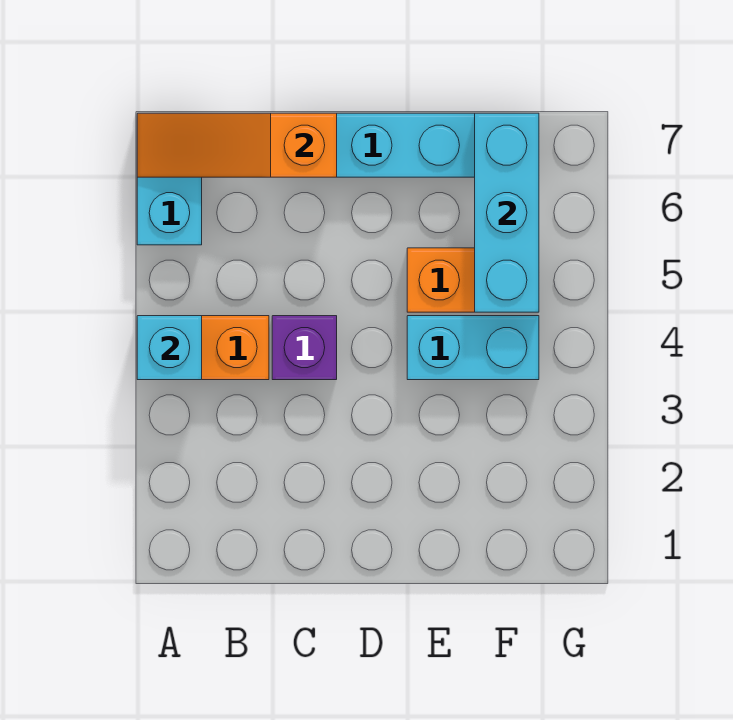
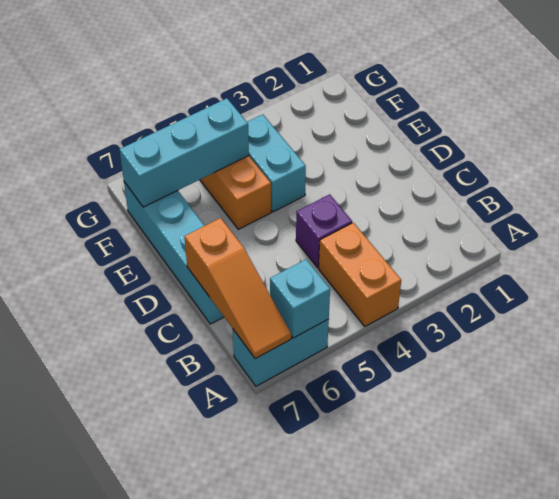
cyan 1x1 brick [137,316,202,380] -> cyan 1x1 brick moved to [270,259,330,338]

